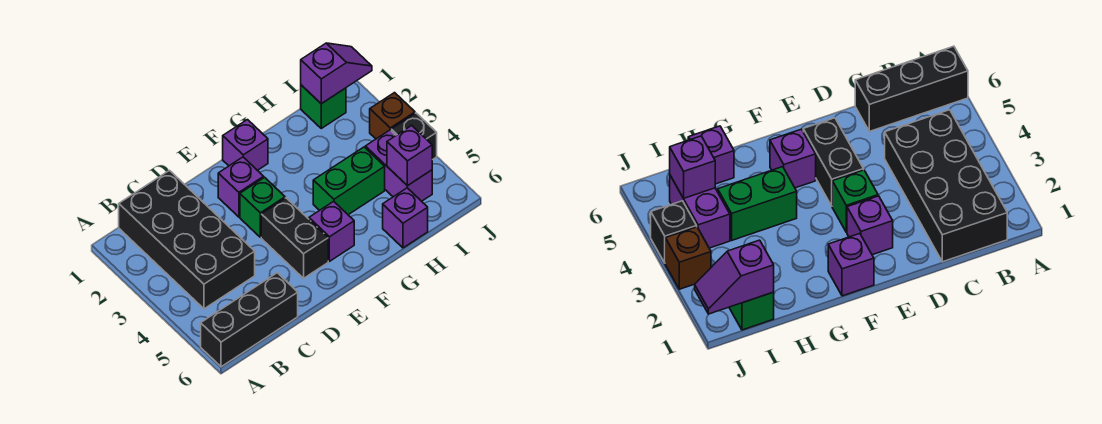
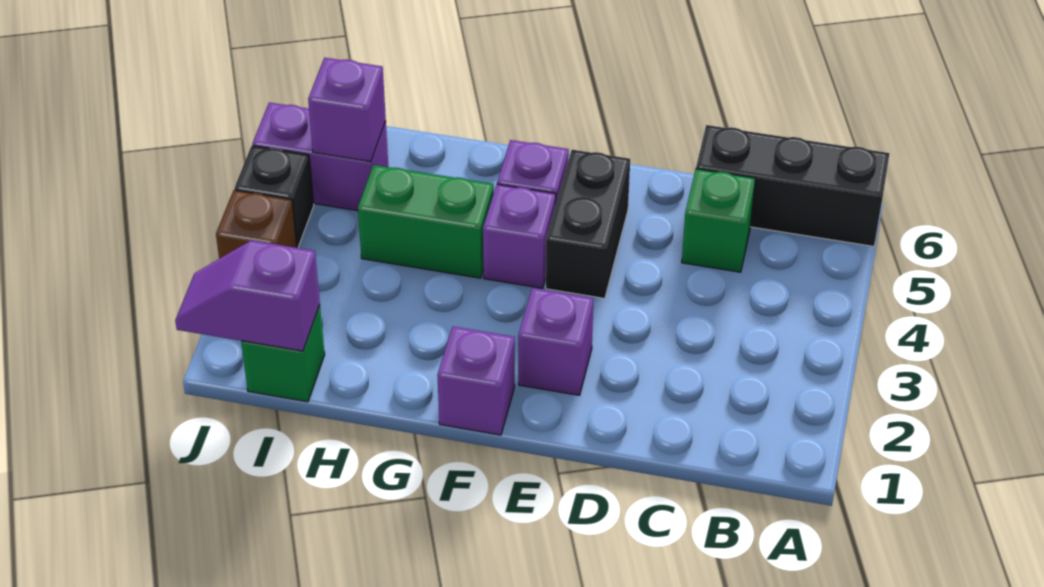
black 2x4 brick [119,171,255,309] -> none
green 1x1 brick [240,177,285,237] -> green 1x1 brick moved to [682,169,755,272]
purple 1x1 brick [383,188,428,248] -> purple 1x1 brick moved to [483,184,556,288]
purple 1x2 brick [365,130,432,201] -> purple 1x2 brick turned to [252,102,388,211]

